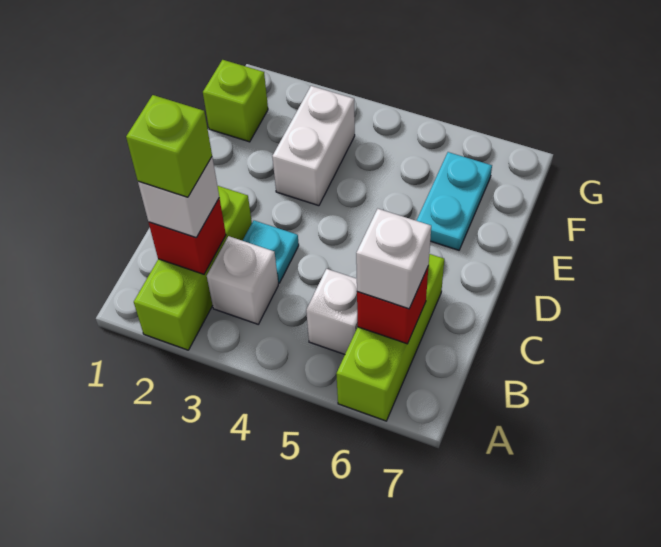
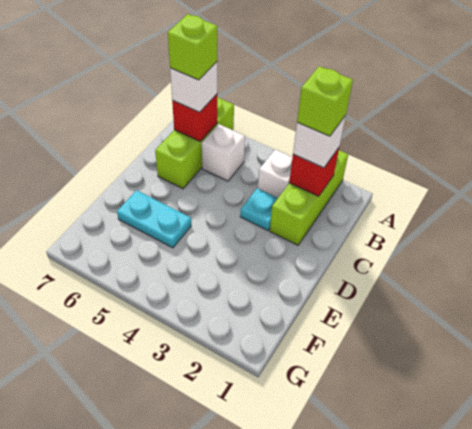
white 1x2 brick [272,86,355,206] -> none
cyan 1x2 plate [417,152,492,250] -> cyan 1x2 plate turned to [117,190,191,248]
lime 1x1 brick [203,60,268,142] -> lime 1x1 brick moved to [168,14,217,80]

